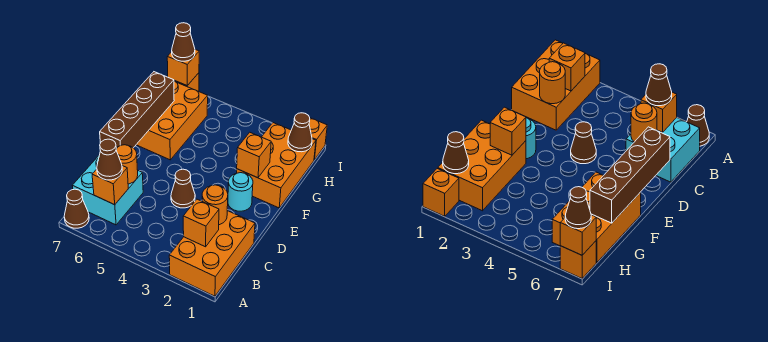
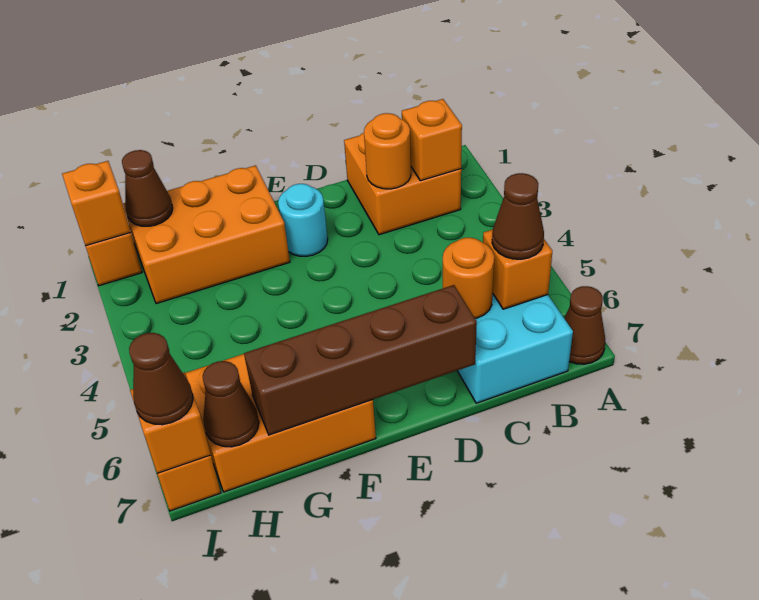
orange 2x3 brick [169,211,255,296] -> orange 2x2 brick [344,133,461,235]
brown 1x1 cone [171,169,195,208] -> brown 1x1 cone moved to [203,361,259,447]
orange 1x1 brick [237,132,271,178] -> orange 1x1 brick moved to [62,161,131,246]

